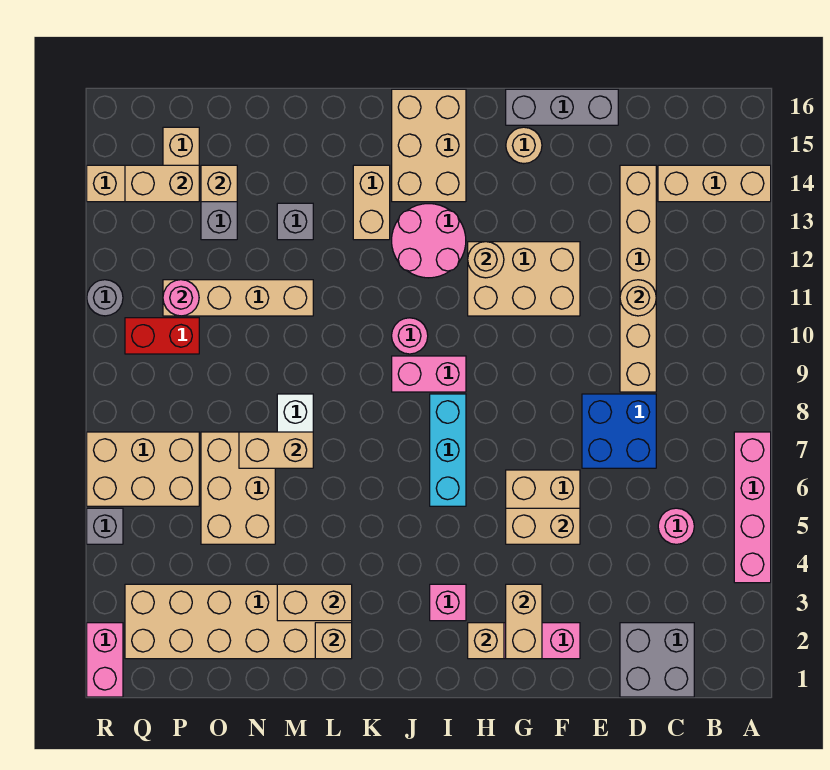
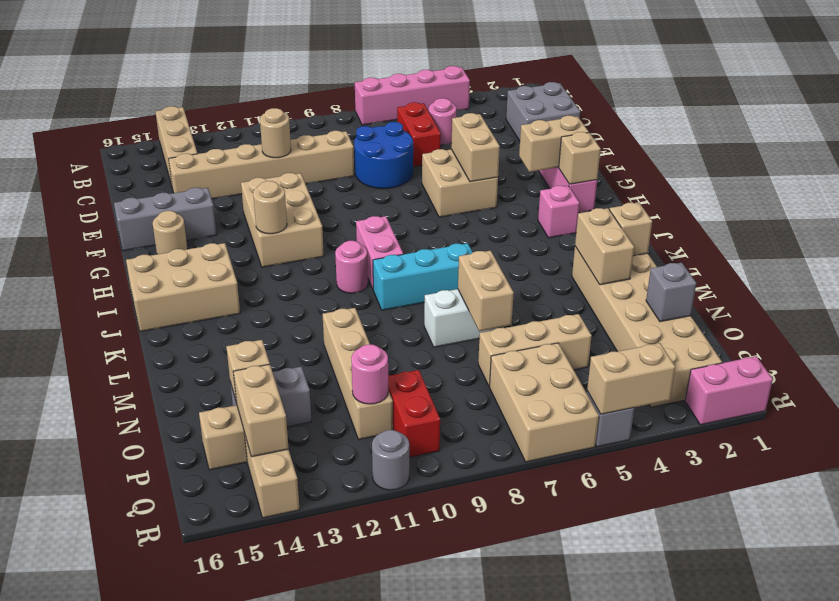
none -> red 1x2 brick [397,102,441,167]
blue 2x2 brick [582,394,656,468] -> blue 2x2 round brick [354,122,413,189]
grey 1x3 brick [506,89,618,125] -> grey 1x3 brick turned to [114,188,216,251]
cyan 1x3 brick [430,394,466,506] -> cyan 1x3 brick moved to [373,243,473,310]
pink 2x2 round brick [392,204,466,278] -> none
tan 1x2 brick [353,165,390,240] -> tan 1x2 brick moved to [587,343,675,414]
grey 1x1 brick [277,203,313,240] -> grey 1x1 brick moved to [646,263,696,322]
tan 2x3 brick [201,432,275,544] -> tan 1x3 brick [478,314,592,387]

